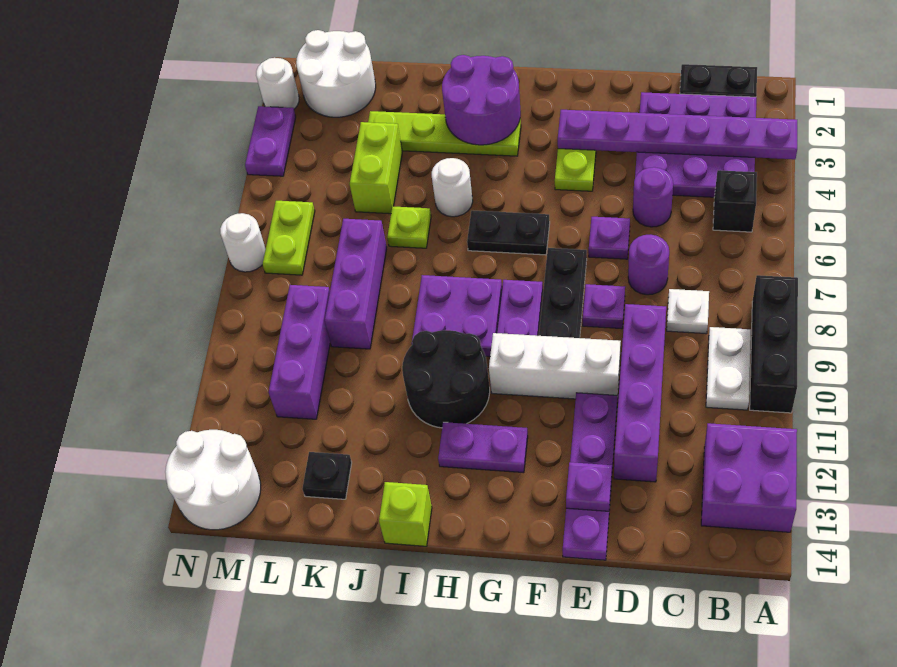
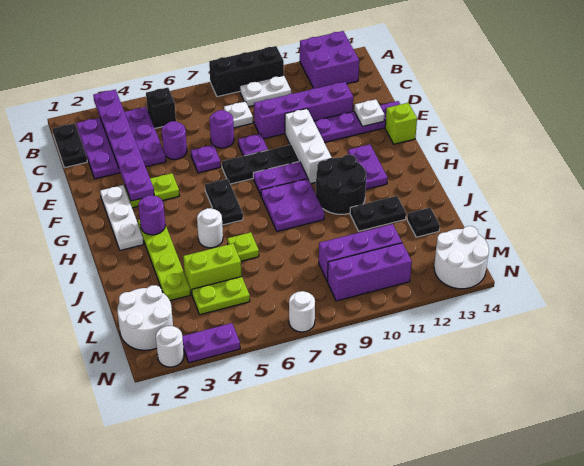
purple 1x1 plate [566,462,612,511] -> white 1x1 plate [354,99,385,126]
none -> white 1x3 plate [100,185,144,250]
purple 2x2 round brick [442,55,521,145] -> purple 1x1 round brick [138,195,165,235]
lime 1x1 brick [379,482,432,546] -> lime 1x1 brick moved to [385,103,417,144]
none -> black 1x2 plate [350,196,406,231]
purple 1x3 brick [325,219,387,349] -> purple 1x3 brick moved to [328,243,412,301]
lime 1x2 plate [263,201,315,275] -> lime 1x2 plate moved to [192,277,250,315]

